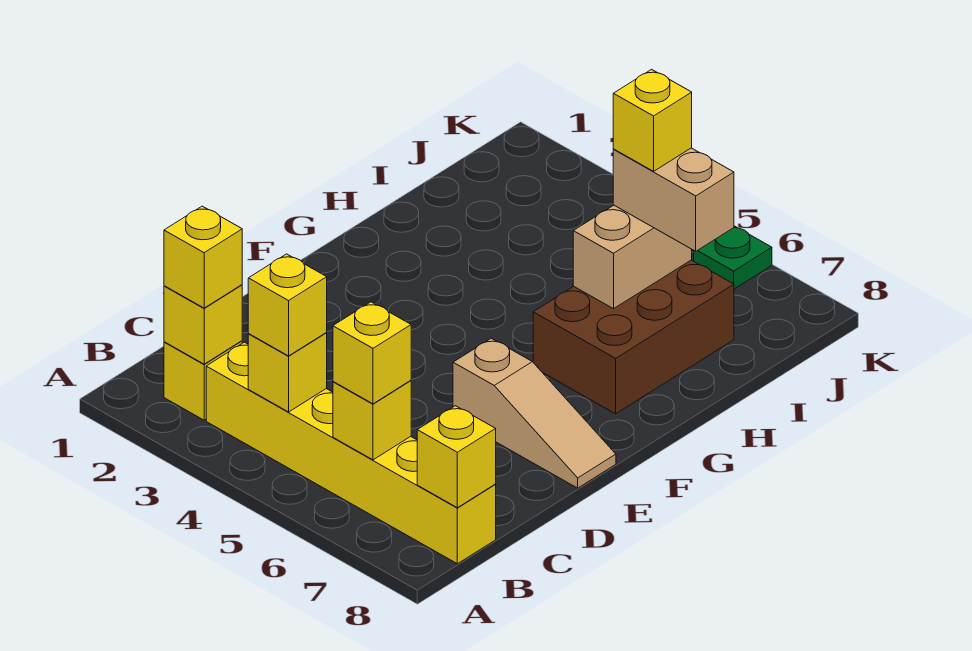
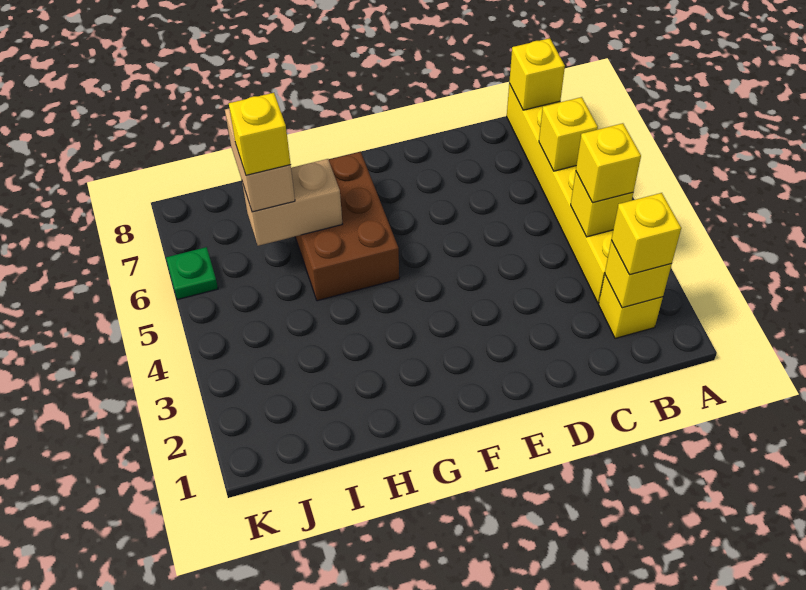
yellow 1x1 brick [333,302,411,404] -> none
tan 1x3 slope [453,338,616,488] -> none
brown 2x3 brick [533,260,734,414] -> brown 2x3 brick turned to [295,152,399,301]

